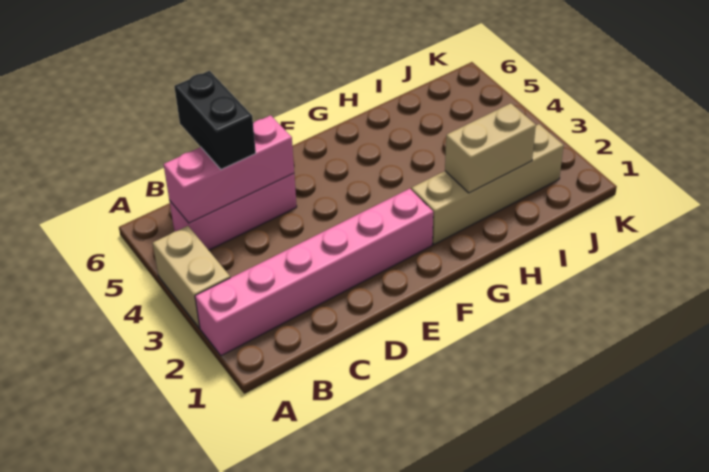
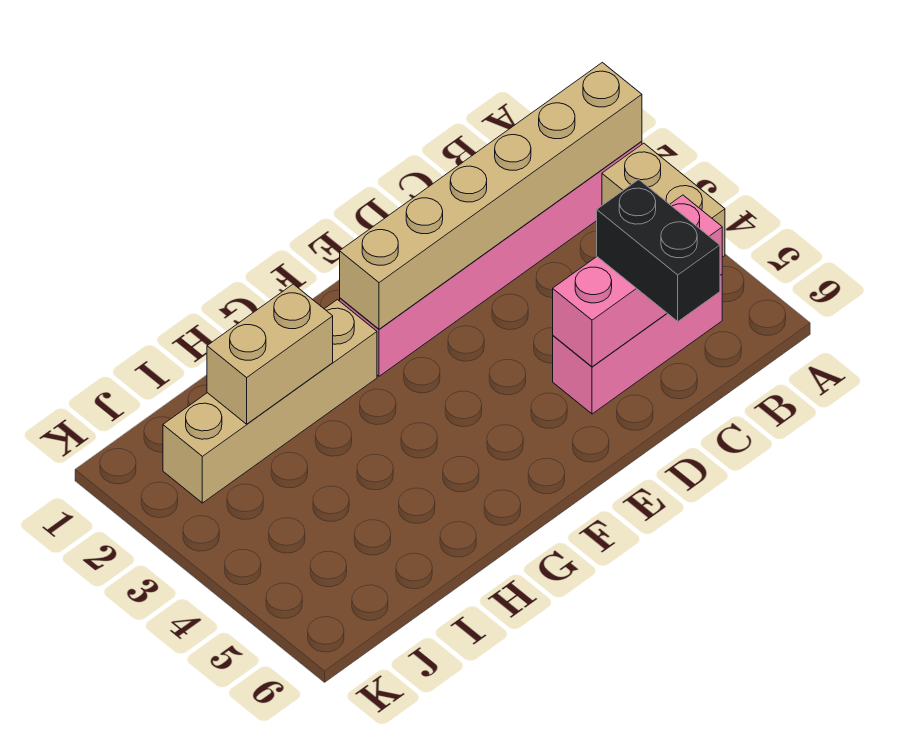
none -> tan 1x6 brick [340,62,642,329]

